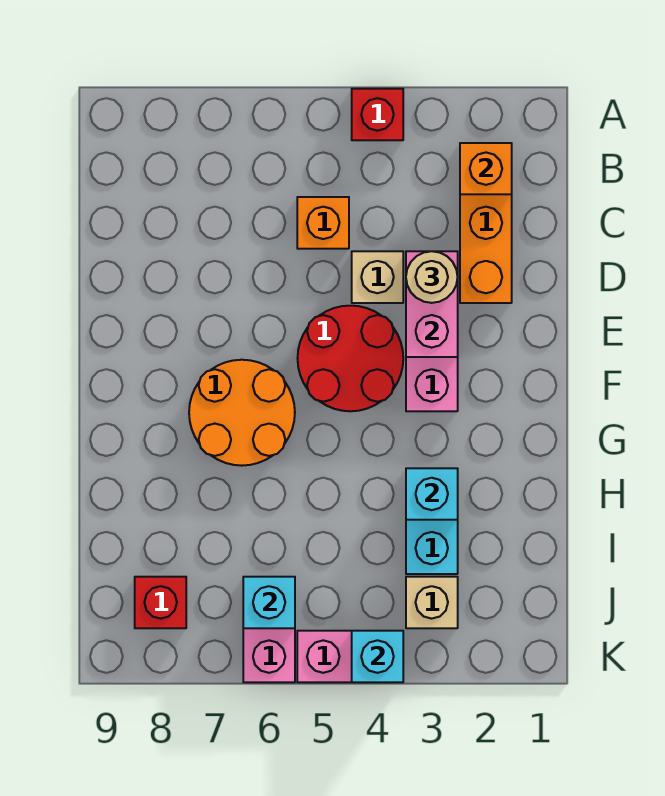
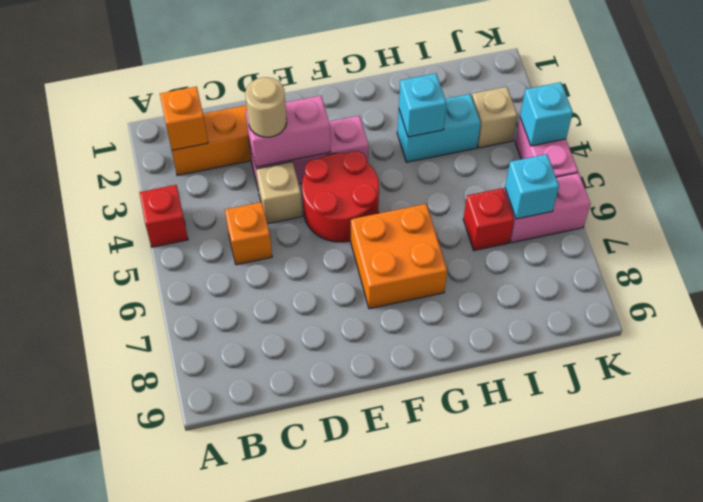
orange 2x2 round brick [189,360,295,466] -> orange 2x2 brick [351,204,447,309]
red 1x1 brick [135,577,186,628] -> red 1x1 brick moved to [463,188,514,250]

